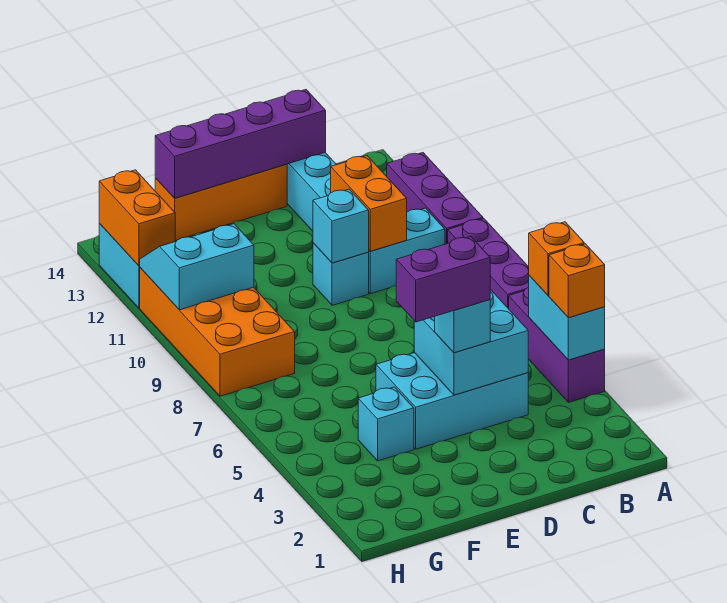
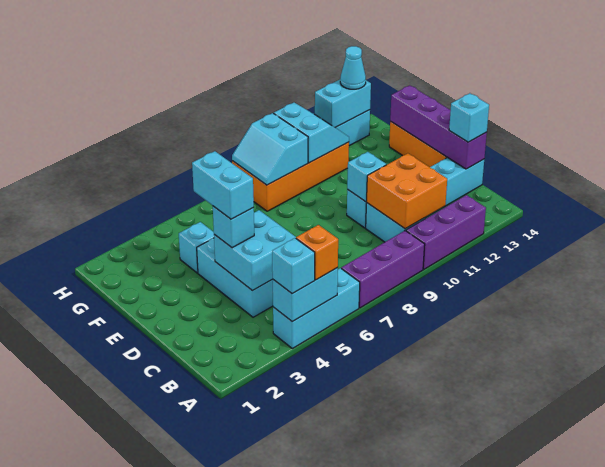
purple 1x3 brick [509,287,605,402] -> cyan 1x3 brick [273,268,360,349]
orange 1x1 brick [549,244,605,318] -> cyan 1x1 brick [272,238,315,294]
orange 1x2 brick [331,156,407,251] -> orange 2x2 brick [367,153,447,229]
none -> cyan 1x1 brick [449,93,489,142]
purple 1x2 brick [396,237,490,322] -> cyan 1x2 brick [192,151,254,219]
none -> cyan 2x2 slope [232,113,308,185]
orange 1x2 brick [99,170,175,266] -> cyan 1x2 brick [315,80,371,127]
none -> cyan 1x1 cone [340,46,366,89]

